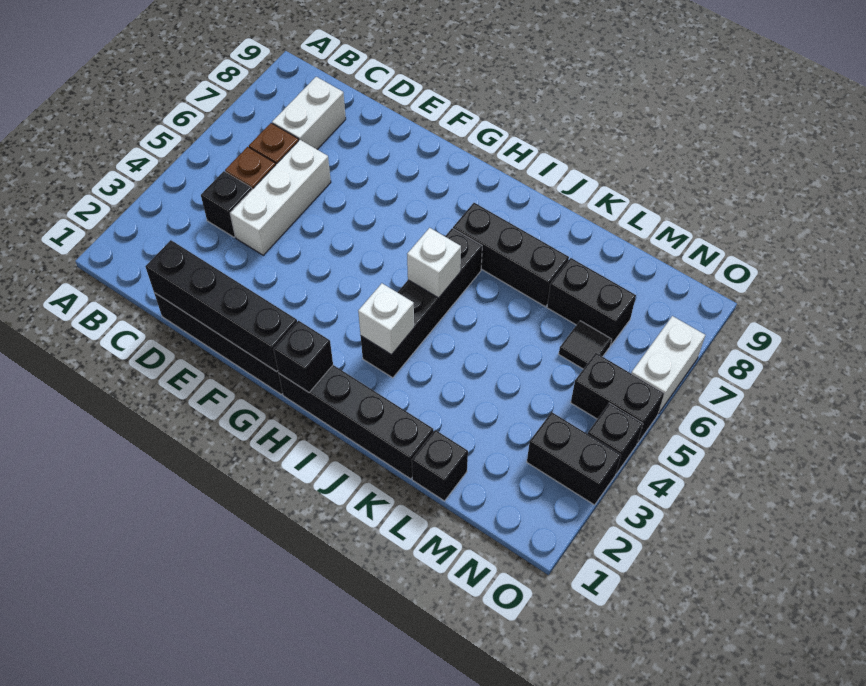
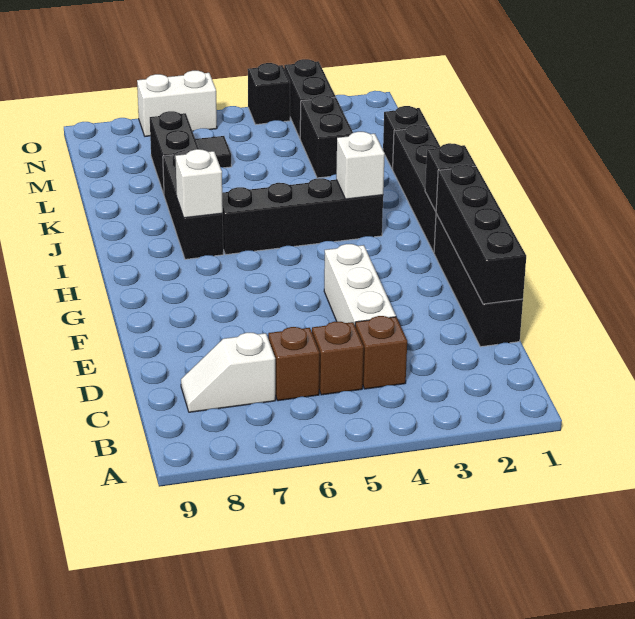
black 1x1 brick [201,171,252,237] -> brown 1x1 brick [355,316,407,389]
white 1x2 brick [272,77,346,149] -> white 1x2 slope [181,333,275,412]
white 1x3 brick [230,140,331,255] -> white 1x3 brick turned to [324,244,396,325]
white 1x1 brick [407,228,461,298] -> white 1x1 brick moved to [175,149,223,218]
black 1x2 brick [571,353,664,444] -> black 1x2 brick moved to [300,95,353,178]

